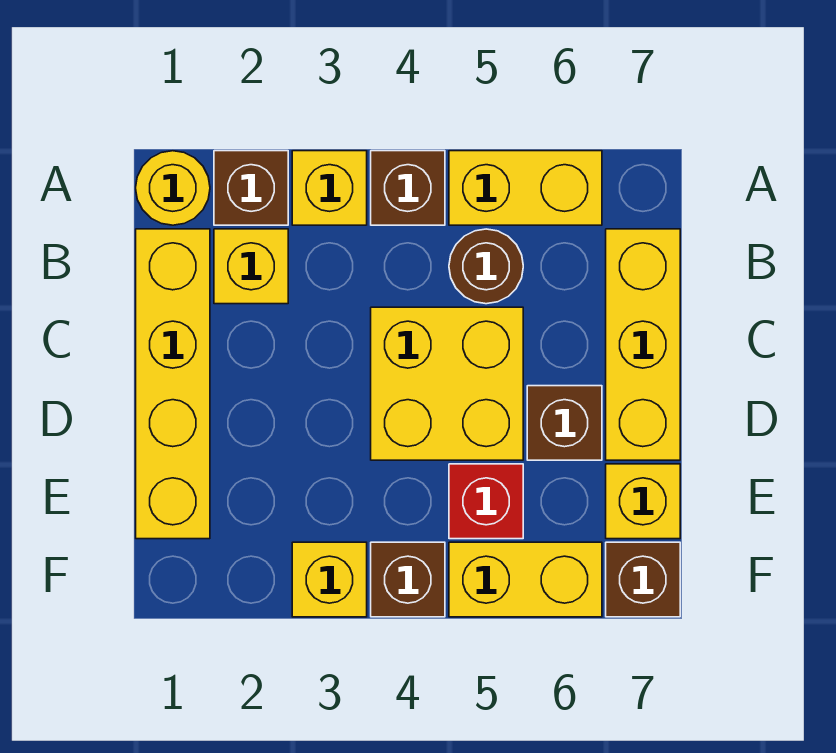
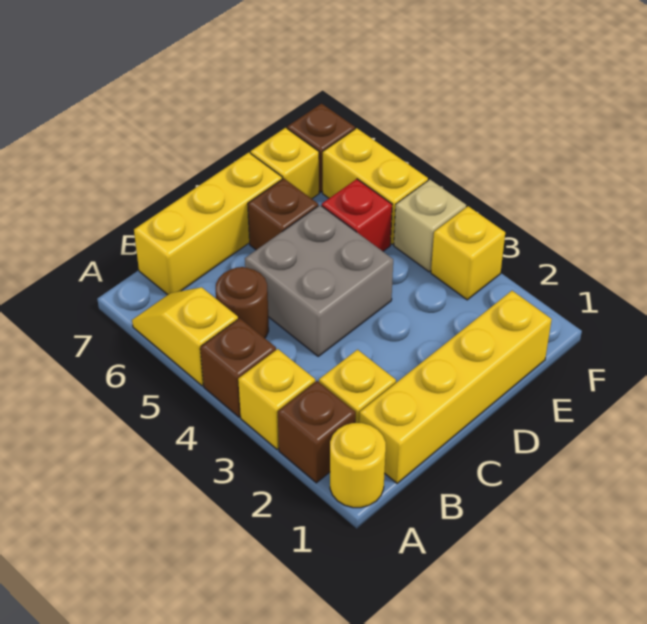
yellow 1x2 brick [449,151,602,225] -> yellow 1x2 slope [132,287,238,386]
yellow 2x2 brick [371,307,523,460] -> grey 2x2 brick [245,205,393,356]
brown 1x1 brick [371,542,445,617] -> tan 1x1 brick [394,180,466,272]

